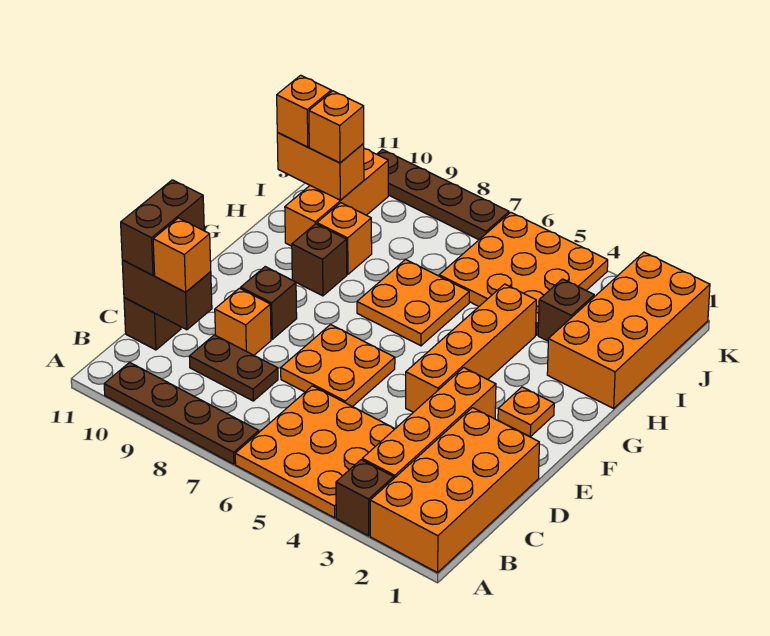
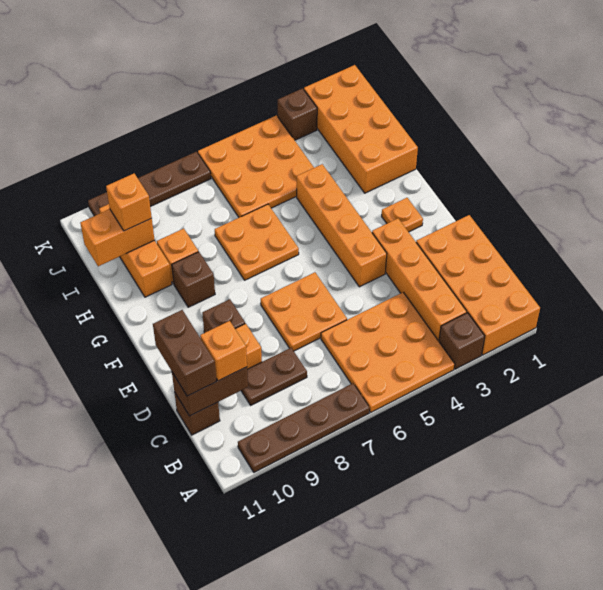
brown 1x1 brick [538,279,594,341] -> brown 1x1 brick moved to [278,88,317,140]
orange 1x1 brick [277,75,331,147] -> none

